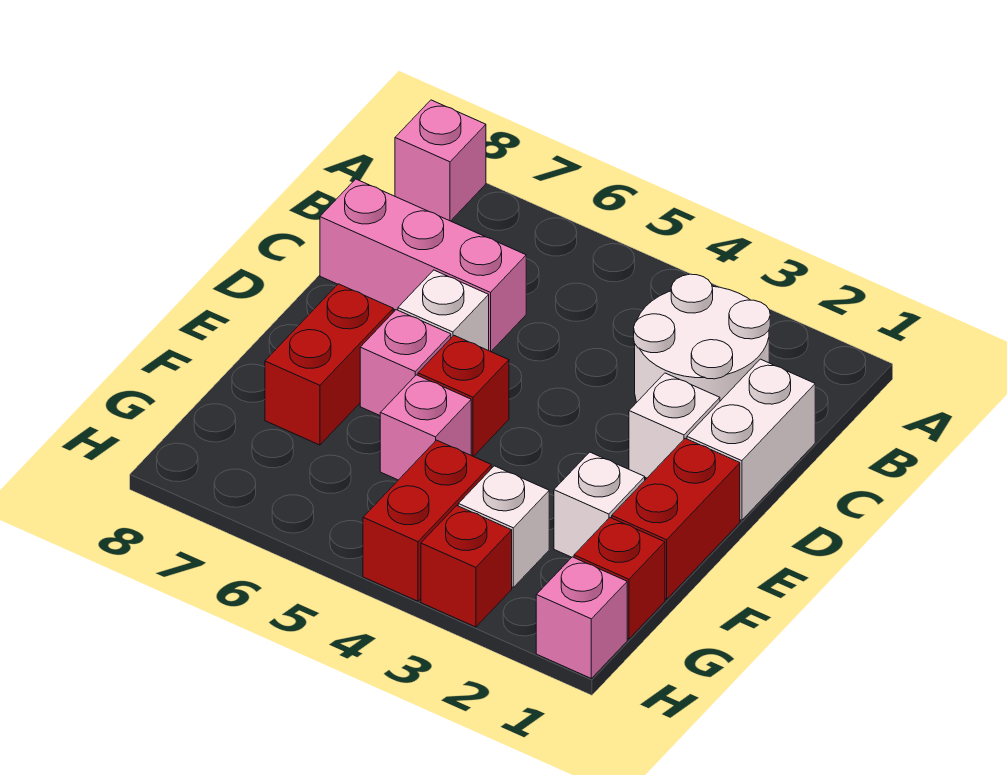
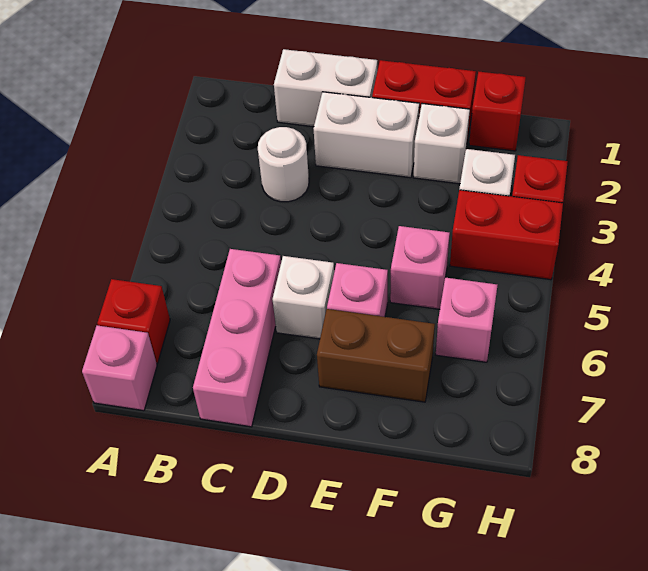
white 2x2 round brick [634,274,770,402] -> white 1x1 round brick [258,127,309,202]
white 1x1 brick [629,373,720,478] -> white 1x2 brick [313,92,419,178]
red 1x1 brick [418,336,509,457] -> red 1x1 brick moved to [97,279,170,363]
red 1x2 brick [265,284,393,445] -> brown 1x2 brick [317,309,435,402]
pink 1x1 brick [536,557,627,678] -> pink 1x1 brick moved to [436,277,497,362]

